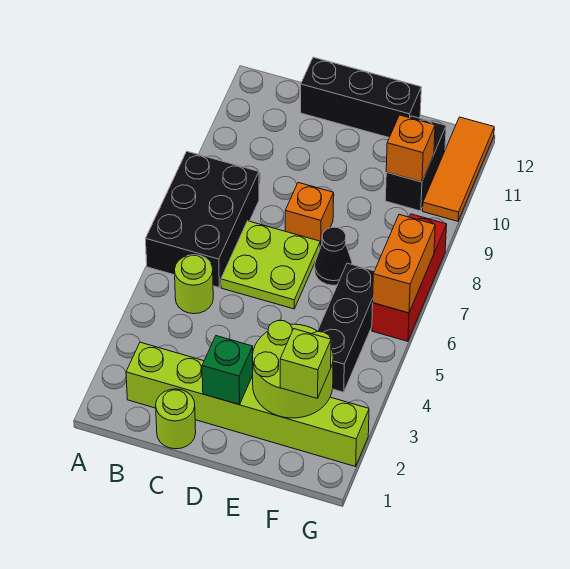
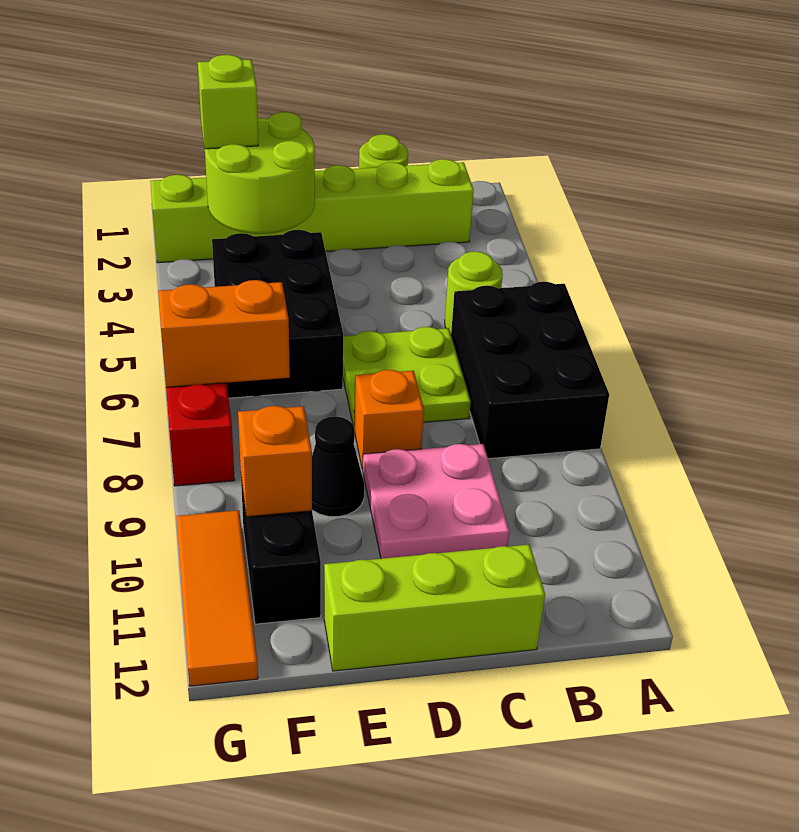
none -> pink 2x2 plate [363,444,509,559]
black 1x3 brick [301,57,421,138] -> lime 1x3 brick [324,544,545,671]
green 1x1 brick [202,336,253,405] -> none
black 1x1 cone [315,227,352,285] -> black 1x1 cone moved to [312,416,364,517]
black 1x3 brick [318,263,374,392] -> black 2x3 brick [212,230,343,398]
orange 1x2 brick [373,215,435,313] -> orange 1x2 brick turned to [158,280,290,387]

